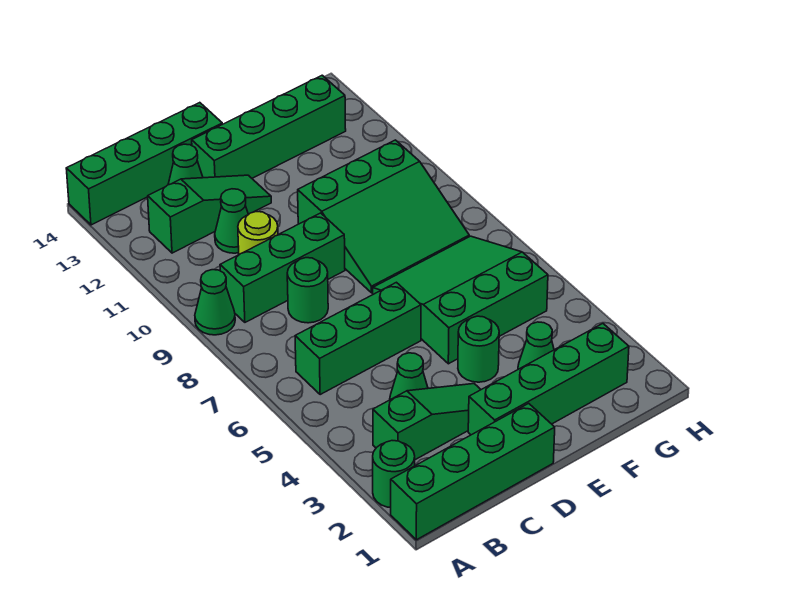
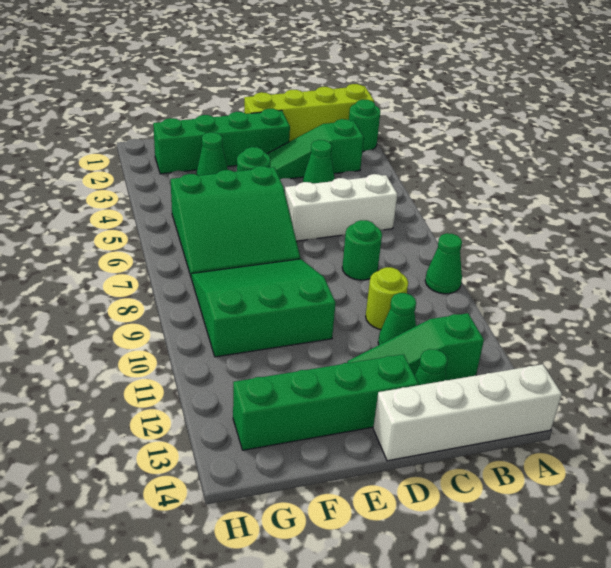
green 1x4 brick [391,403,555,540] -> lime 1x4 brick [244,84,374,142]
green 1x4 brick [66,103,222,225] -> white 1x4 brick [373,364,562,461]
green 1x3 brick [295,282,421,395] -> white 1x3 brick [285,174,398,241]
green 1x3 brick [220,213,345,322] -> none

